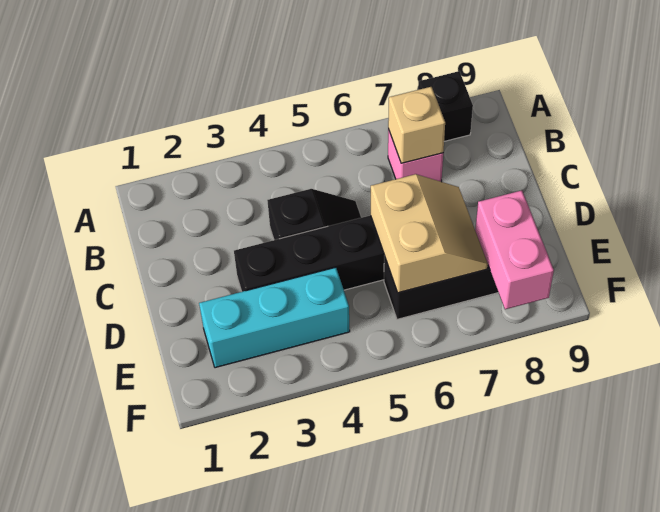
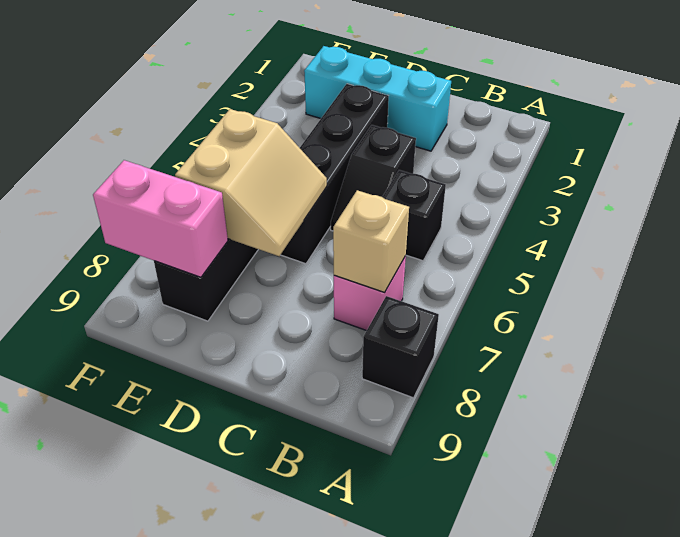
none -> black 1x1 brick [383,170,446,261]
tan 2x2 slope [371,174,488,293] -> tan 2x2 slope turned to [175,109,327,256]
cyan 1x3 brick [199,267,350,368] -> cyan 1x3 brick turned to [304,46,451,151]

